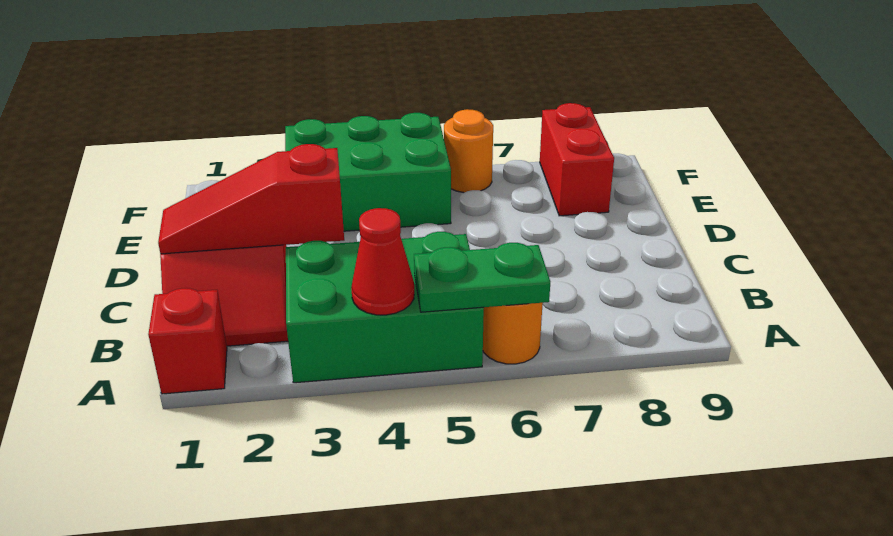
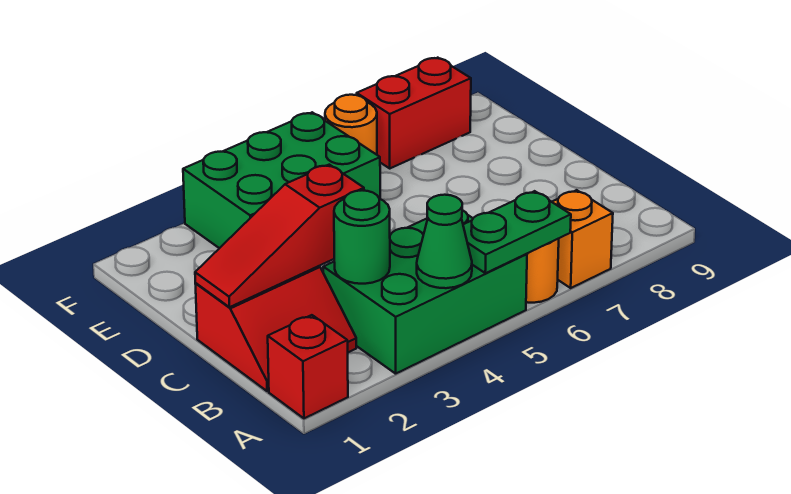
red 1x1 cone [351,208,414,315] -> green 1x1 cone [417,195,472,288]
none -> orange 1x1 brick [552,190,613,288]
none -> green 1x1 round brick [334,190,390,284]
red 1x2 brick [540,103,614,216] -> red 1x2 brick turned to [357,58,471,168]

